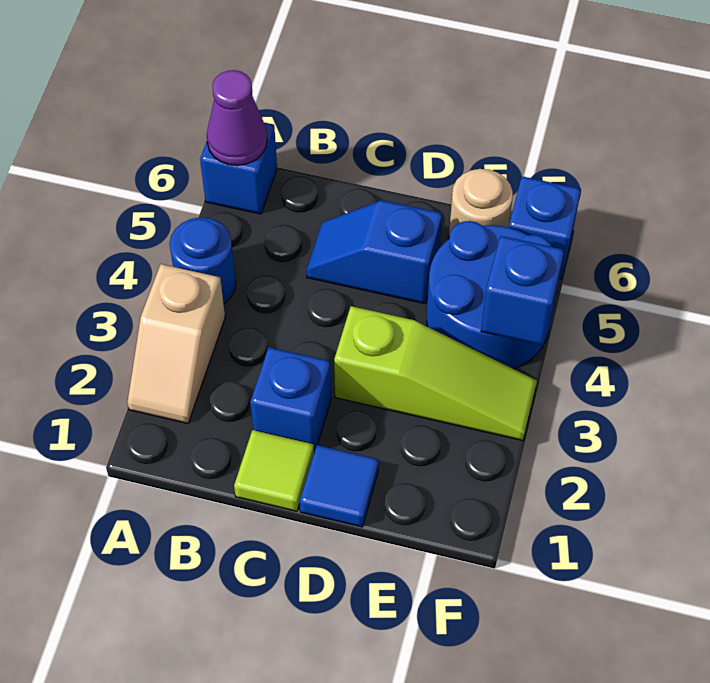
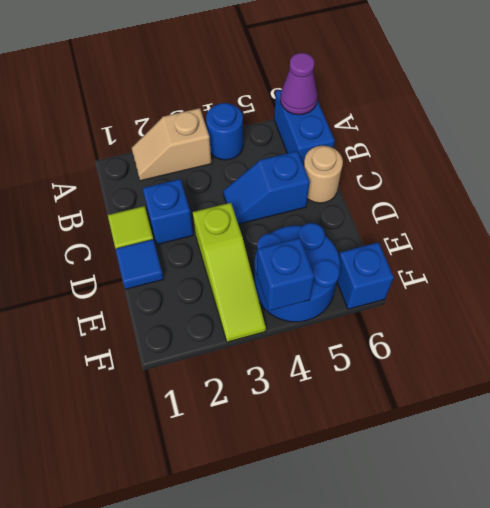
blue 1x1 brick [200,123,277,214] -> blue 1x2 brick [274,90,335,166]
blue 1x2 slope [307,200,442,304] -> blue 1x2 slope turned to [223,151,310,224]
tan 1x1 round brick [449,169,513,239] -> tan 1x1 round brick moved to [304,146,343,203]

